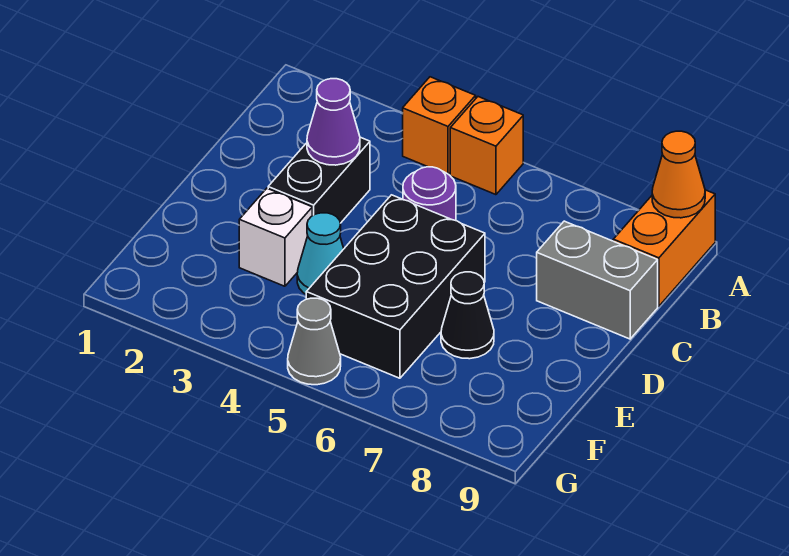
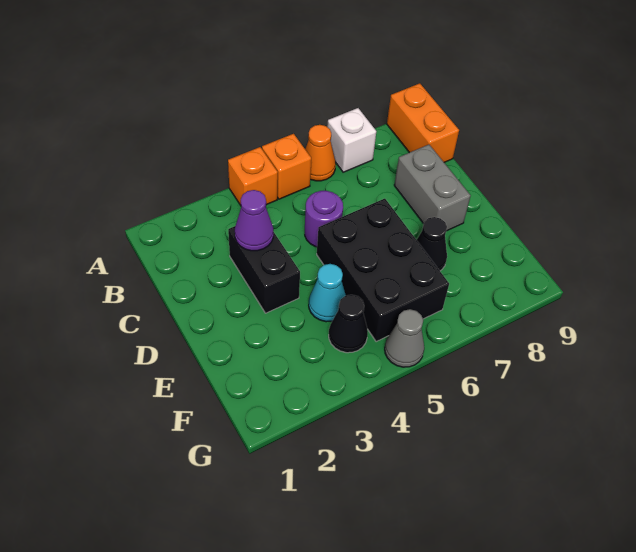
orange 1x1 cone [652,131,705,218] -> orange 1x1 cone moved to [305,125,336,181]
grey 1x2 brick [537,221,658,339] -> grey 1x2 brick turned to [394,145,471,231]
white 1x1 brick [239,188,312,286] -> white 1x1 brick moved to [327,108,376,172]
none -> black 1x1 cone [329,295,368,353]

